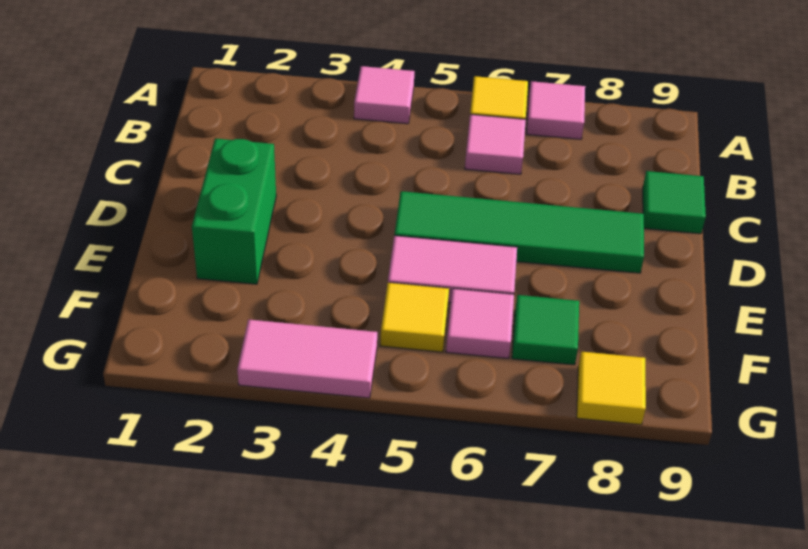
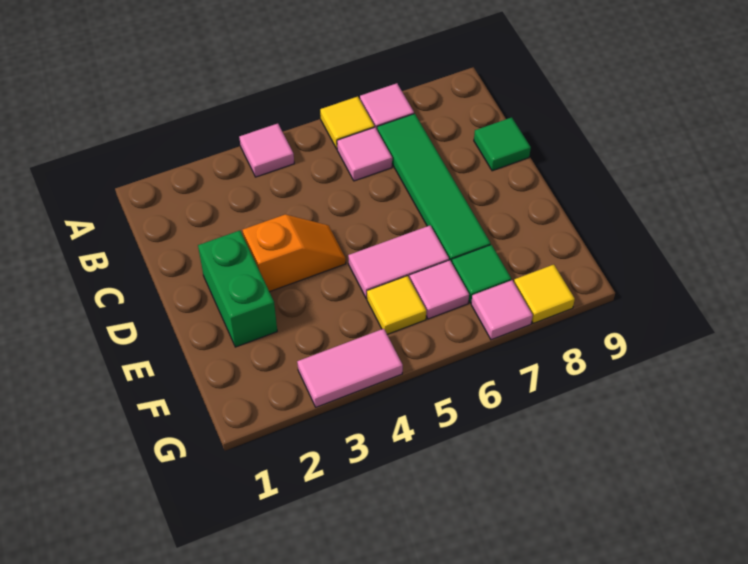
none -> orange 1x2 slope [243,215,346,292]
green 1x4 tile [394,191,644,273] -> green 1x4 tile turned to [377,114,491,262]
none -> pink 1x1 tile [471,280,533,340]

